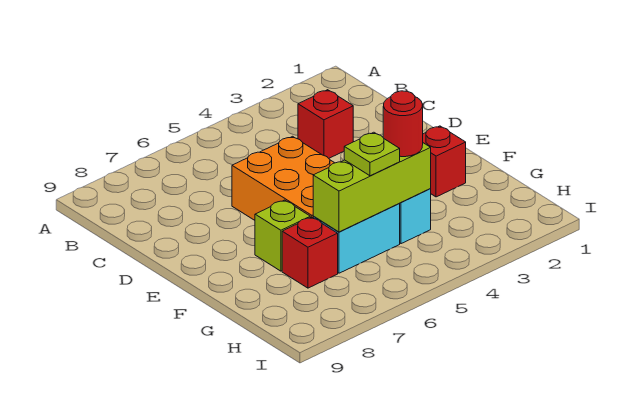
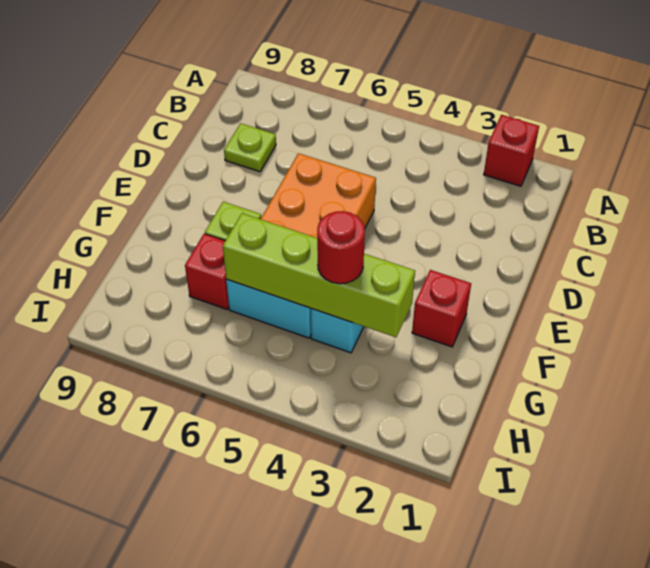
red 1x1 brick [298,90,353,158] -> red 1x1 brick moved to [484,115,539,186]
lime 1x3 brick [313,143,431,232] -> lime 1x4 brick [223,213,415,337]
lime 1x1 plate [344,132,400,176] -> lime 1x1 plate moved to [224,123,276,172]

